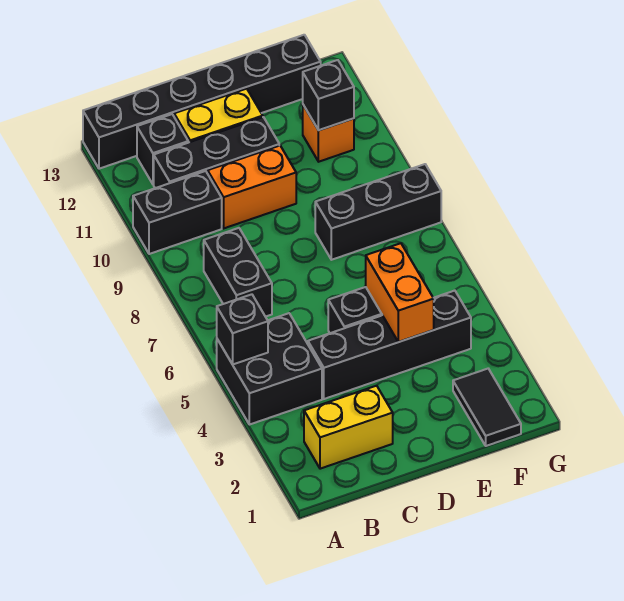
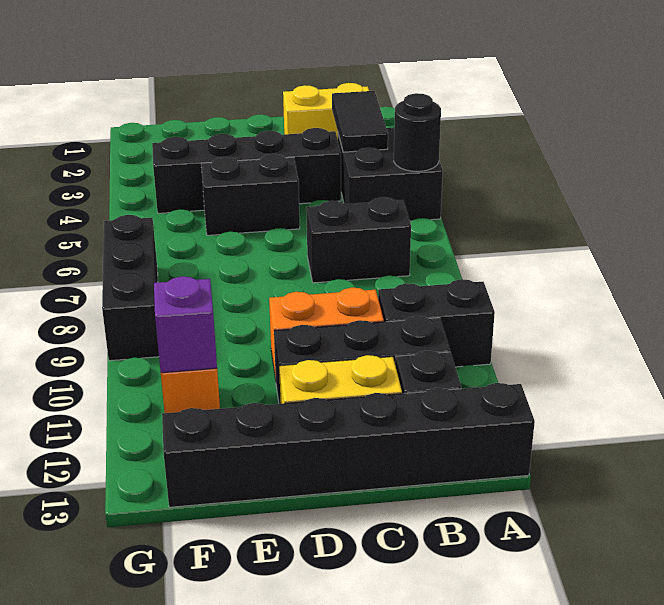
black 1x1 brick [217,294,268,364] -> black 1x1 round brick [394,93,441,171]
black 1x2 brick [204,228,272,317] -> black 1x2 brick turned to [306,197,411,283]
orange 1x2 brick [366,243,434,342] -> none
black 1x3 brick [315,164,441,260] -> black 1x3 brick turned to [102,215,159,361]
black 1x2 tile [453,369,521,446] -> black 1x2 tile moved to [332,91,388,152]
black 1x1 brick [303,60,354,130] -> purple 1x1 brick [154,276,217,373]

